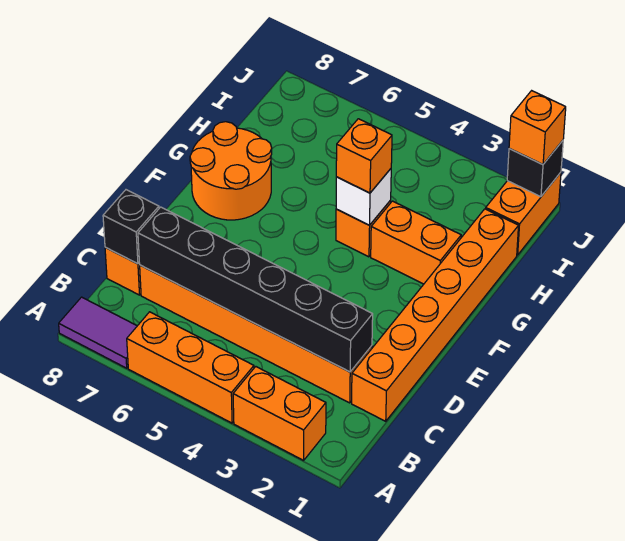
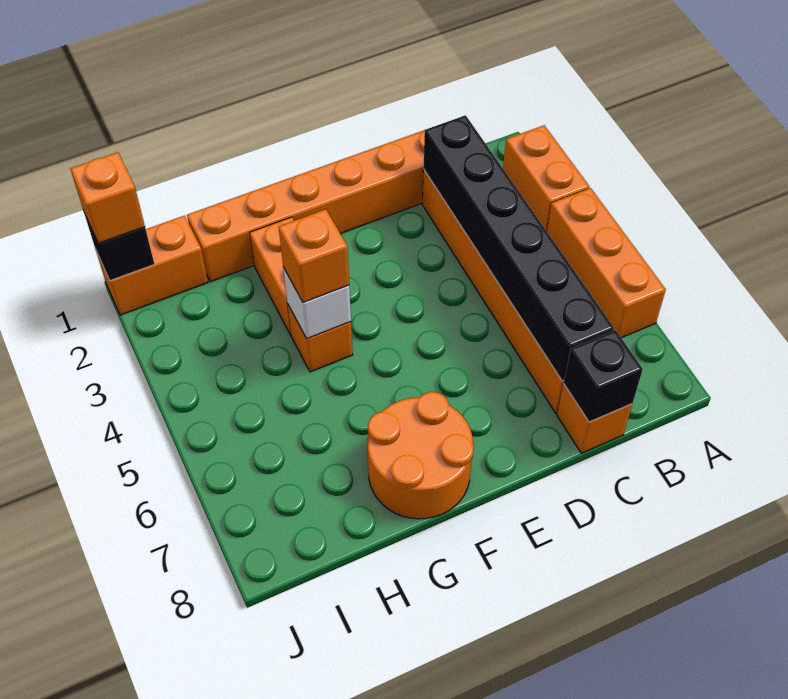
purple 1x2 tile [59,297,137,368] -> none

